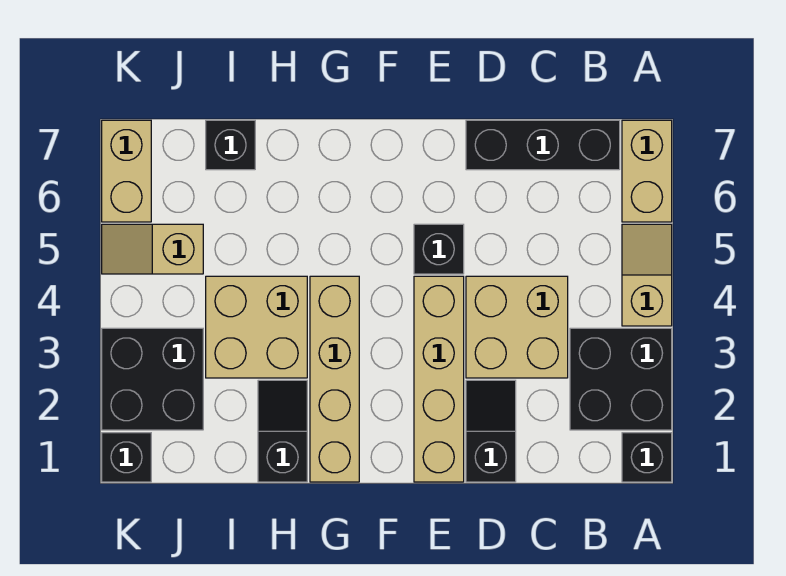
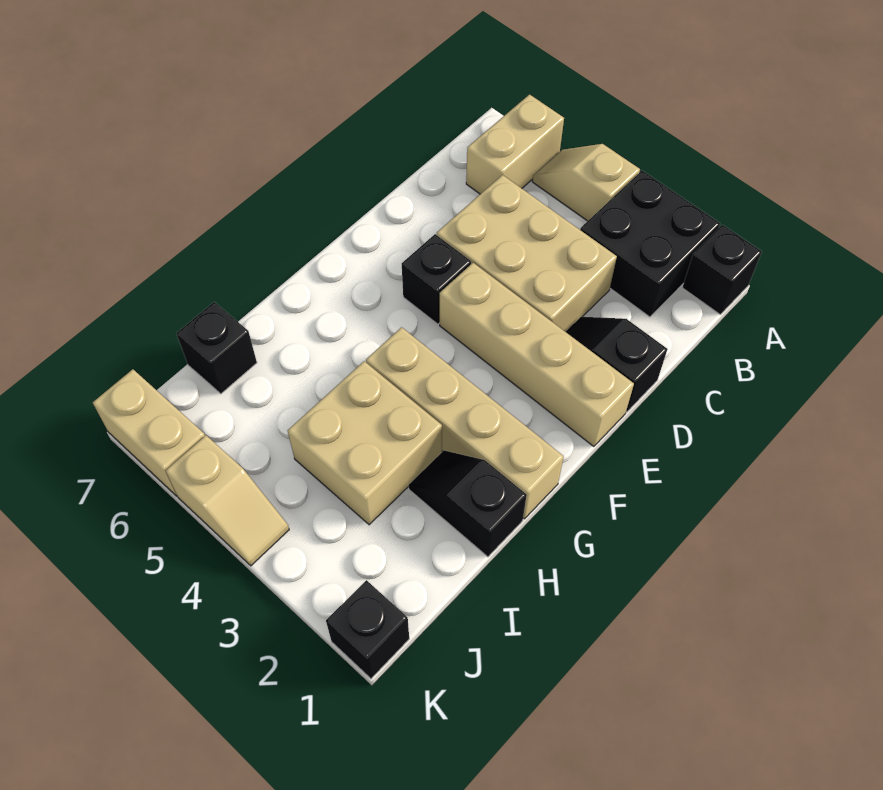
tan 1x2 brick [622,120,672,222] -> tan 1x2 brick turned to [466,95,564,194]
black 1x3 brick [466,120,620,170] -> none
tan 2x2 brick [466,276,568,378] -> tan 2x3 brick [437,175,617,332]
black 2x2 brick [102,328,203,430] -> none
tan 1x2 slope [102,224,203,274] -> tan 1x2 slope turned to [166,435,289,566]

